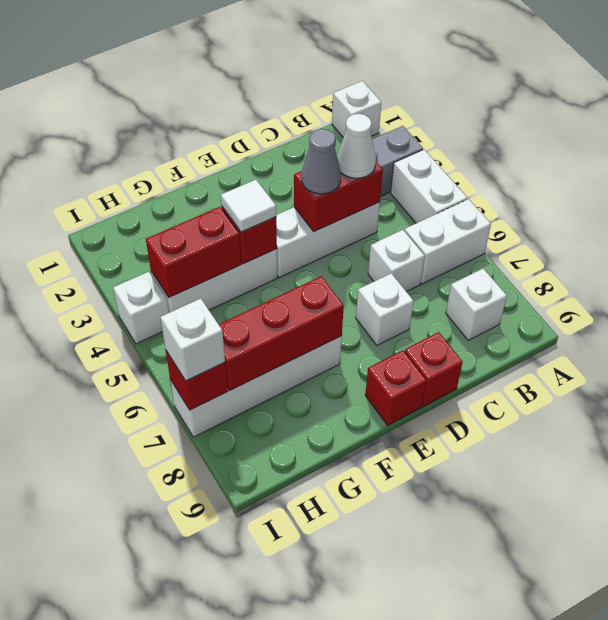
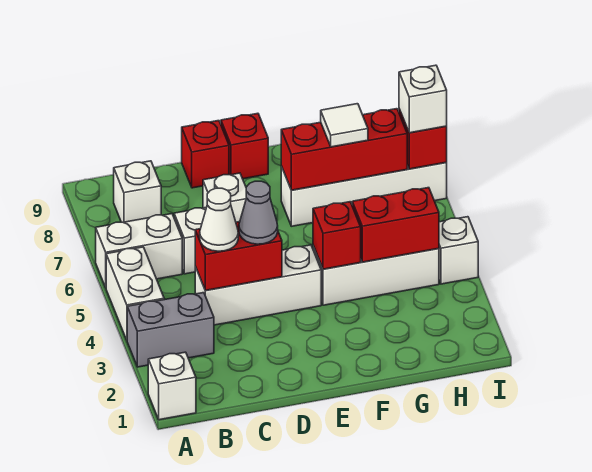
white 1x1 tile [221,180,276,232] -> white 1x1 tile moved to [321,104,368,147]

